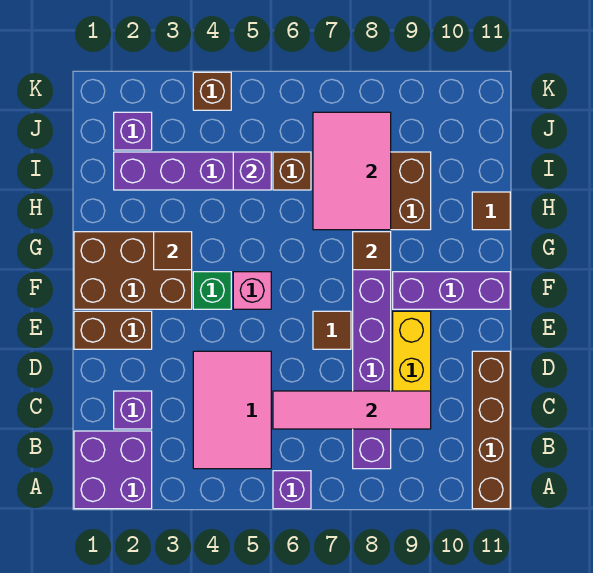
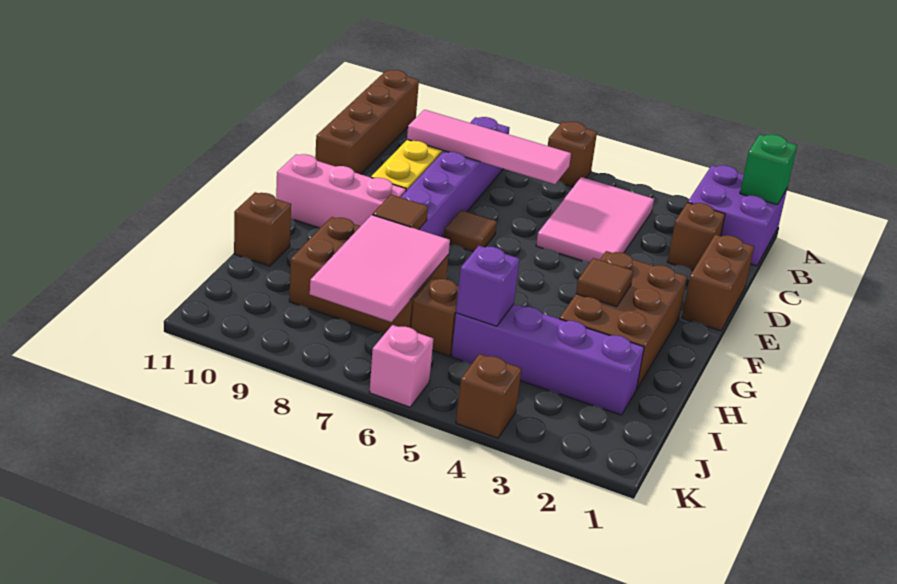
purple 1x1 brick [273,471,311,509] -> brown 1x1 brick [548,122,597,187]
purple 1x1 brick [114,391,152,429] -> brown 1x1 brick [668,202,725,270]
brown 1x2 brick [74,311,152,349] -> brown 1x2 brick turned to [682,235,754,331]
brown 2x3 brick [74,232,192,309] -> brown 2x3 brick turned to [559,251,687,388]
green 1x1 brick [193,272,231,309] -> green 1x1 brick moved to [740,134,797,205]
pink 1x1 brick [233,272,271,309] -> pink 1x1 brick moved to [370,325,433,407]
purple 1x3 brick [393,272,510,309] -> pink 1x3 brick [276,154,406,228]
brown 1x1 tile [472,192,510,230] -> brown 1x1 brick [234,192,291,266]
purple 1x1 brick [114,112,152,150] -> none

